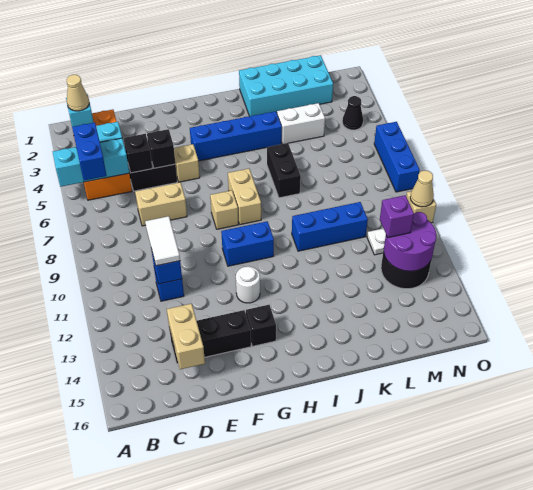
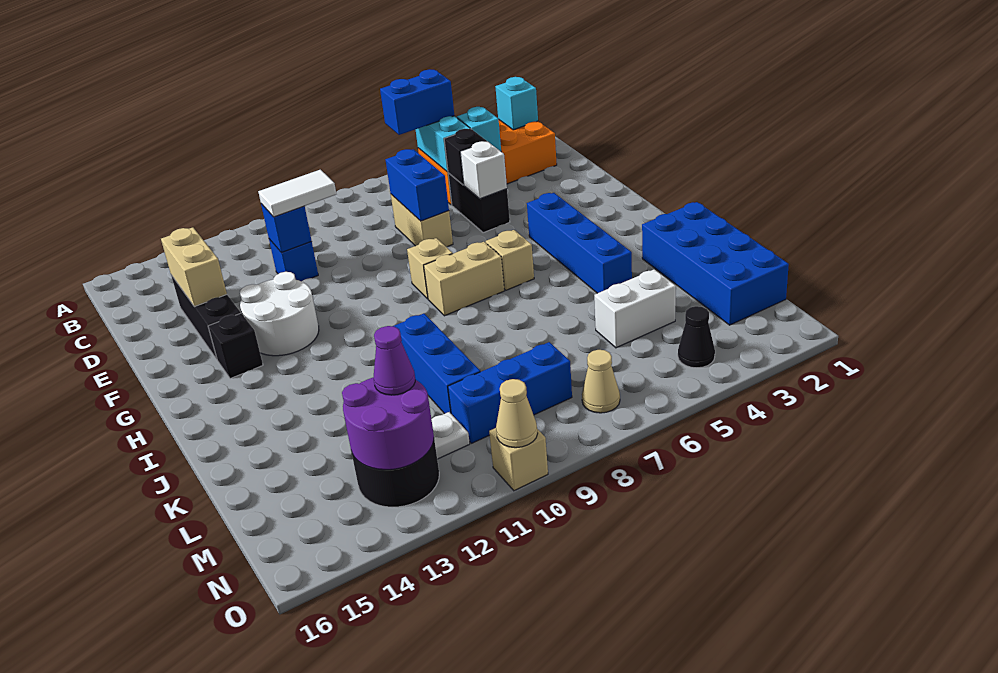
cyan 1x3 brick [53,138,129,187] -> cyan 1x2 brick [416,116,470,172]
tan 1x1 cone [67,75,89,111] -> tan 1x1 cone moved to [582,350,620,413]
tan 1x2 brick [167,304,205,369] -> tan 1x2 brick turned to [161,227,227,307]
black 1x1 brick [147,129,175,168] -> white 1x1 brick [460,141,507,199]
tan 1x1 brick [174,144,200,182] -> tan 1x1 brick moved to [485,230,534,290]
blue 1x2 brick [221,221,274,266] -> blue 1x2 brick moved to [386,149,449,221]
white 1x1 round brick [236,266,260,303] -> white 2x2 round brick [240,272,319,356]
cyan 2x4 brick [239,55,333,116] -> blue 2x4 brick [642,202,789,325]
black 1x2 brick [267,143,301,198] -> none
white 1x2 brick [277,103,325,144] -> white 1x2 brick turned to [594,269,676,348]
purple 1x1 brick [380,195,414,237] -> purple 1x1 cone [374,326,415,395]
blue 1x3 brick [374,122,420,192] -> blue 1x3 brick moved to [448,342,572,443]

